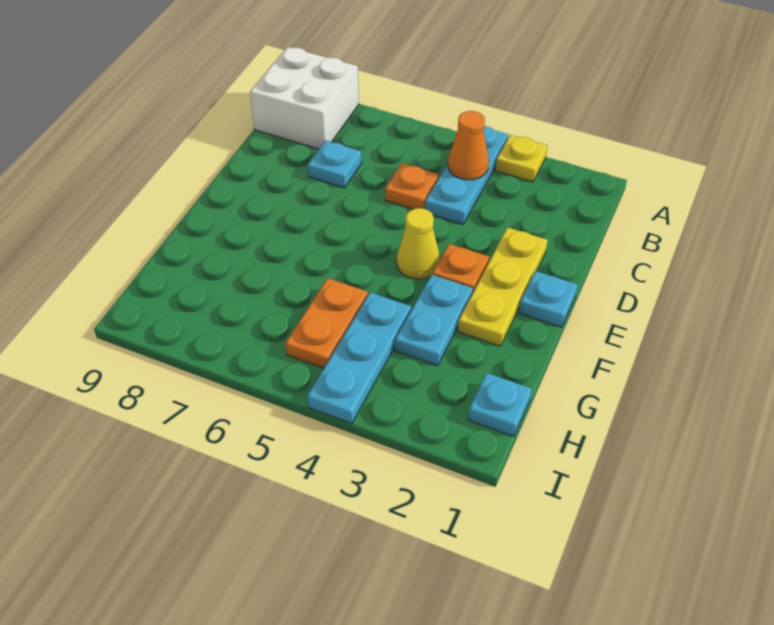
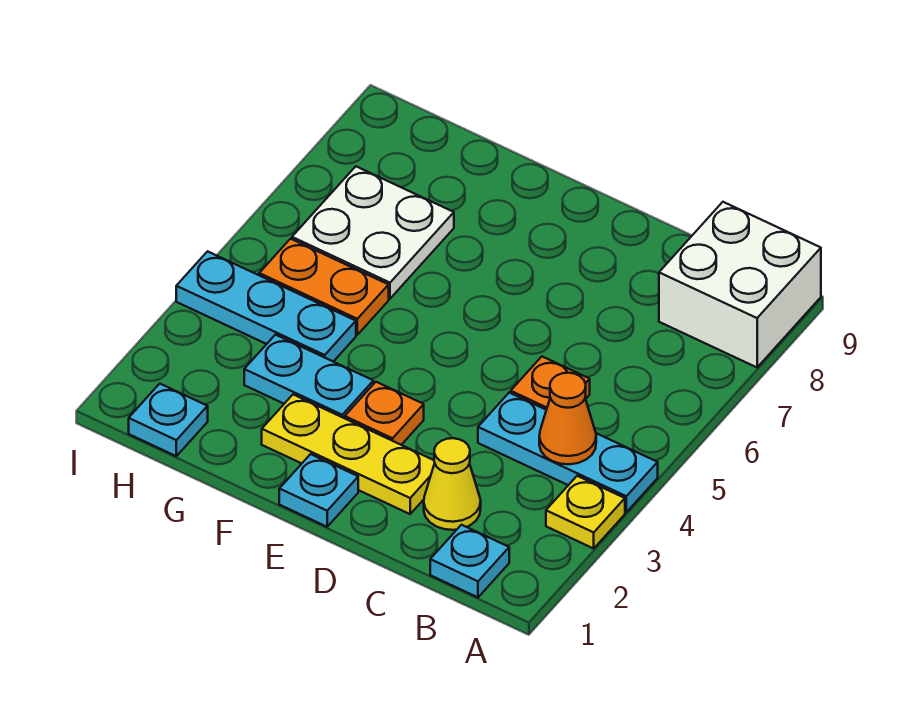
cyan 1x1 plate [308,141,362,188] -> cyan 1x1 plate moved to [430,525,509,597]
yellow 1x1 cone [397,208,440,279] -> yellow 1x1 cone moved to [424,438,481,530]
none -> white 2x2 plate [292,166,454,299]

